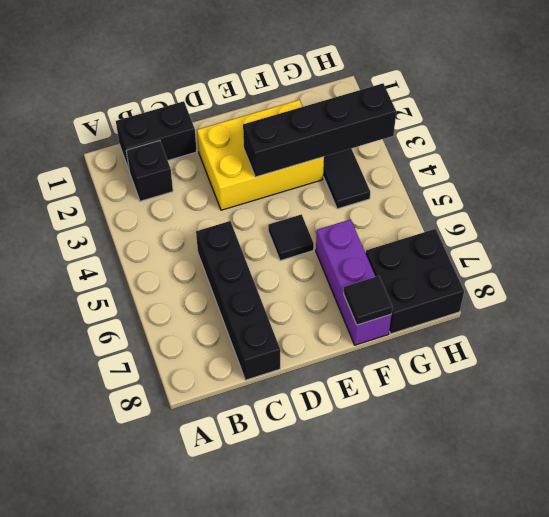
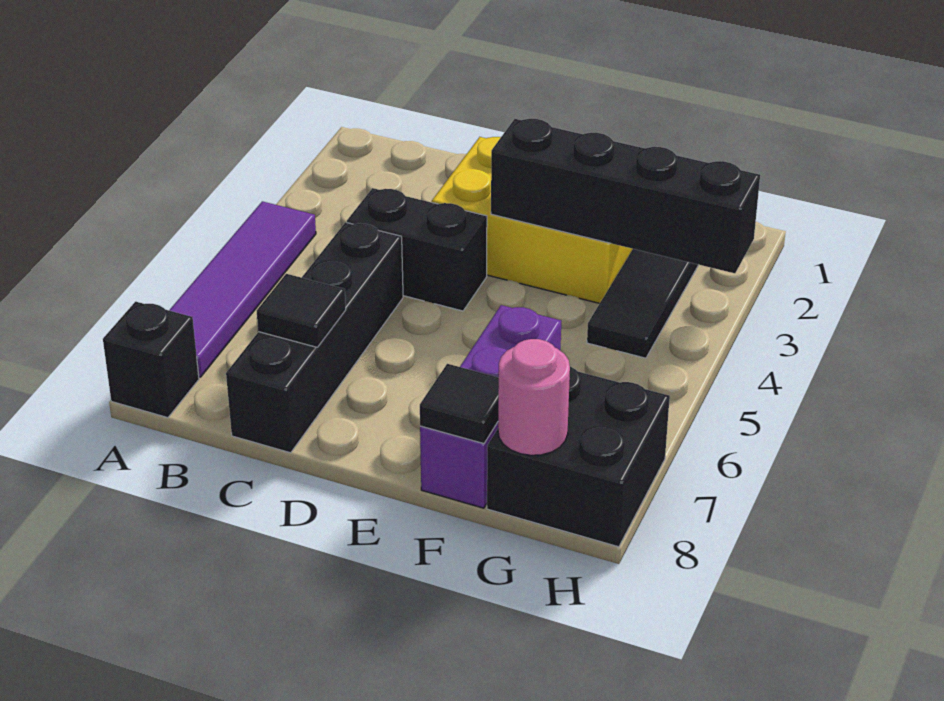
none -> purple 1x4 tile [169,201,316,377]
black 1x2 brick [116,101,197,170] -> black 1x2 brick moved to [347,188,487,311]
black 1x1 brick [126,141,173,201] -> black 1x1 brick moved to [103,302,199,418]
black 1x1 tile [268,214,314,261] -> black 1x1 tile moved to [257,274,346,347]
none -> pink 1x1 round brick [498,339,570,455]

